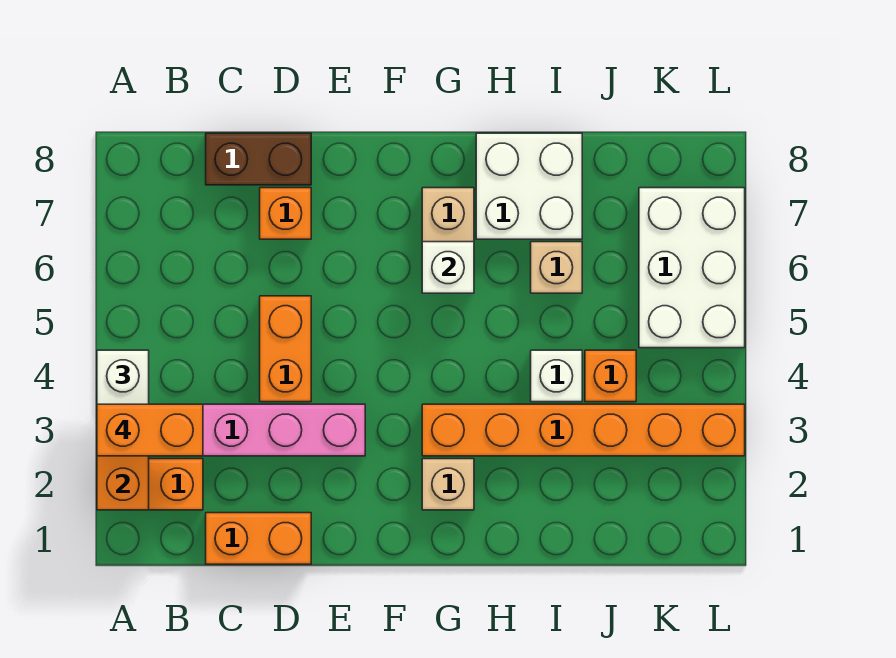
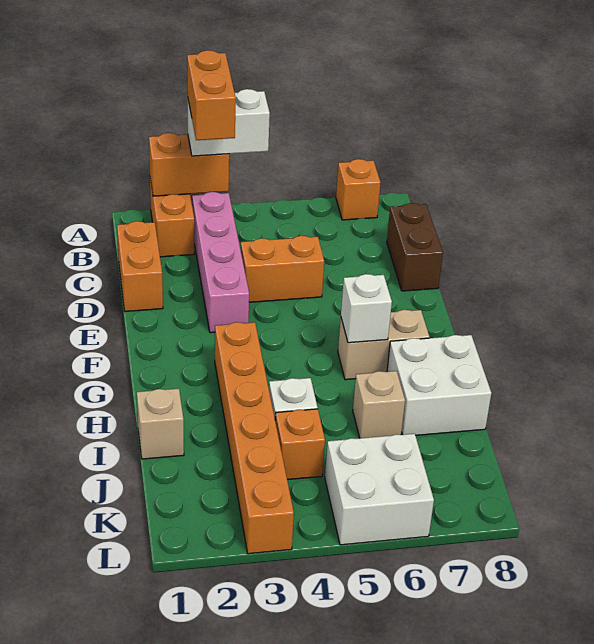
orange 1x1 brick [260,188,311,239] -> orange 1x1 brick moved to [336,159,381,220]
tan 1x1 brick [422,459,474,510] -> tan 1x1 brick moved to [137,389,184,459]
white 2x3 brick [639,188,745,348] -> white 2x2 brick [325,434,434,545]

